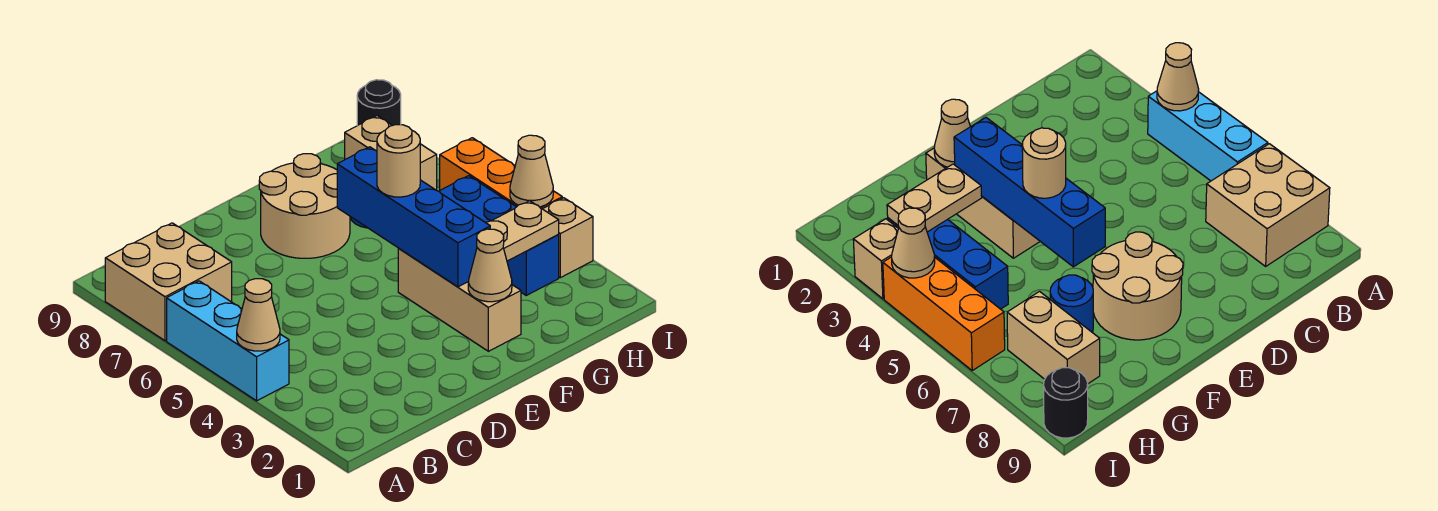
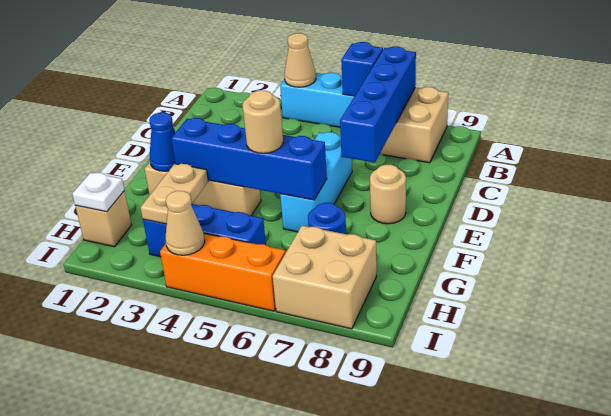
none -> blue 1x1 brick [341,42,383,96]
none -> blue 1x4 brick [340,47,416,163]
none -> cyan 1x3 brick [280,132,352,232]
tan 2x2 round brick [259,154,350,258] -> tan 1x1 round brick [370,165,406,224]
tan 1x1 cone [468,229,512,302] -> blue 1x1 cone [149,112,176,171]
none -> white 1x1 plate [72,173,124,212]
tan 1x2 brick [345,116,437,190] -> tan 2x2 brick [273,226,377,329]
tan 1x1 brick [543,198,593,278] -> tan 1x1 brick moved to [75,191,132,247]
black 1x1 round brick [357,80,401,126] -> none

